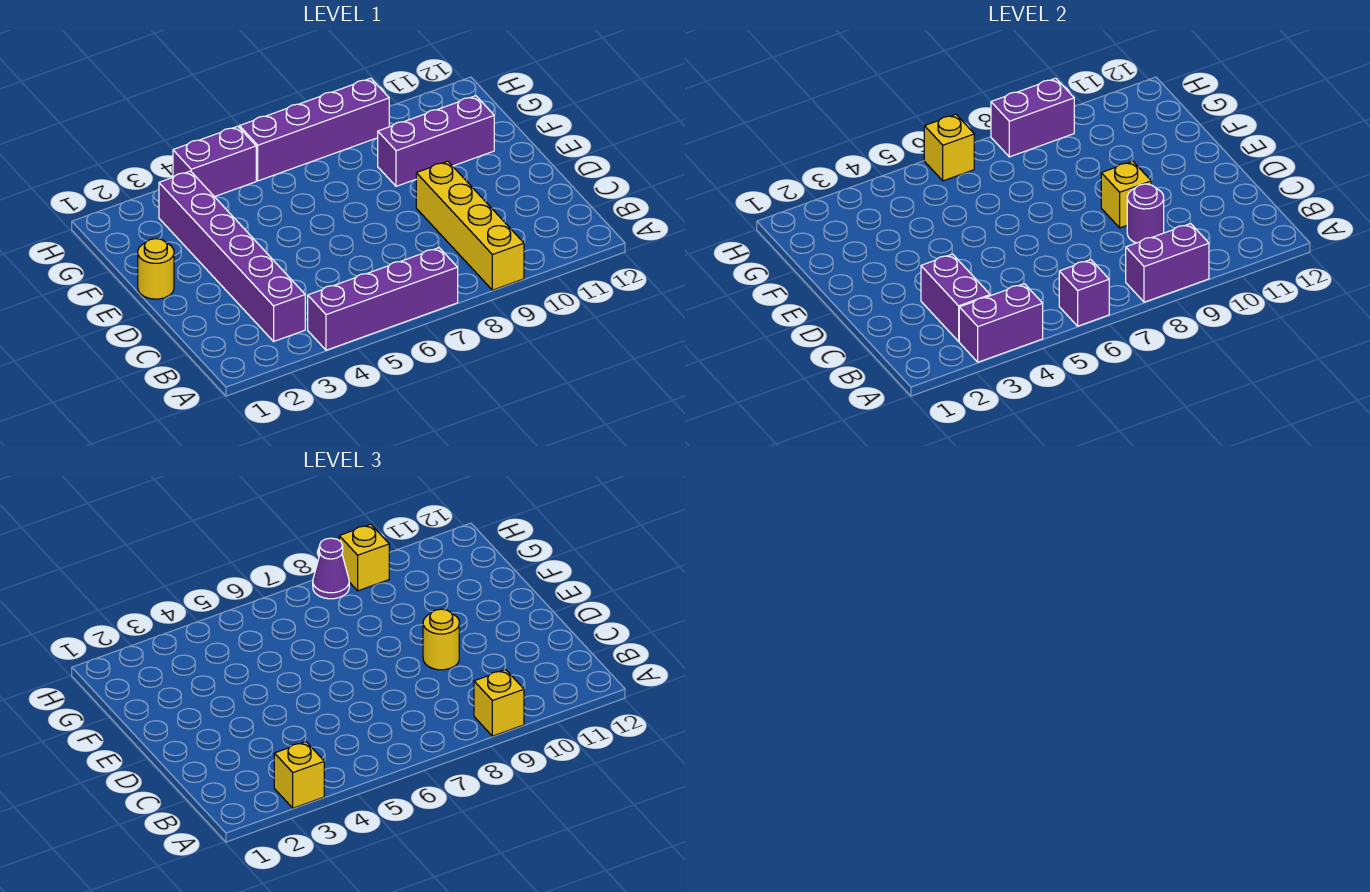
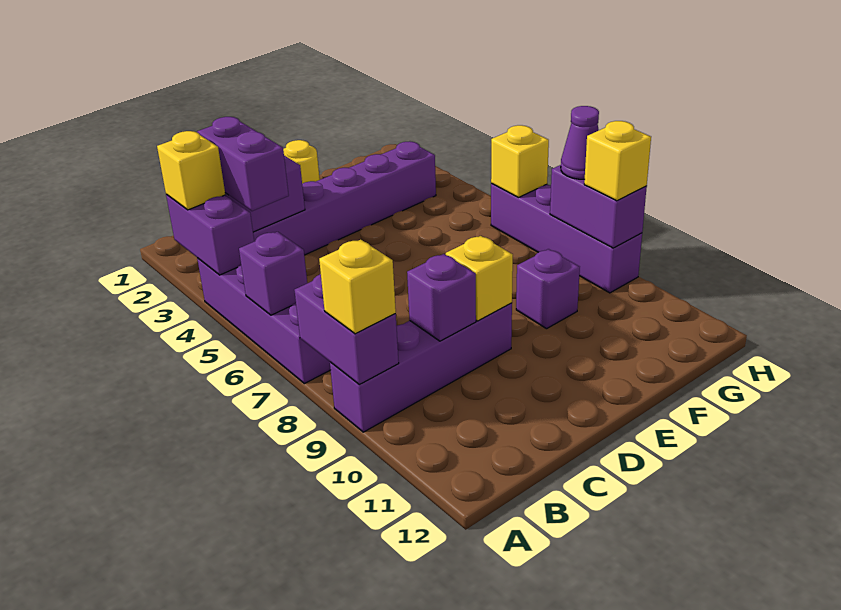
yellow 1x4 brick [416,161,524,290] -> purple 1x4 brick [330,303,512,432]
purple 1x1 round brick [1127,184,1164,243] -> purple 1x1 brick [407,254,476,341]
yellow 1x1 round brick [423,609,459,670] -> none
purple 1x3 brick [378,96,494,186] -> purple 1x1 brick [516,249,580,329]
purple 1x2 brick [173,126,256,197] -> purple 1x2 brick moved to [197,117,289,211]

